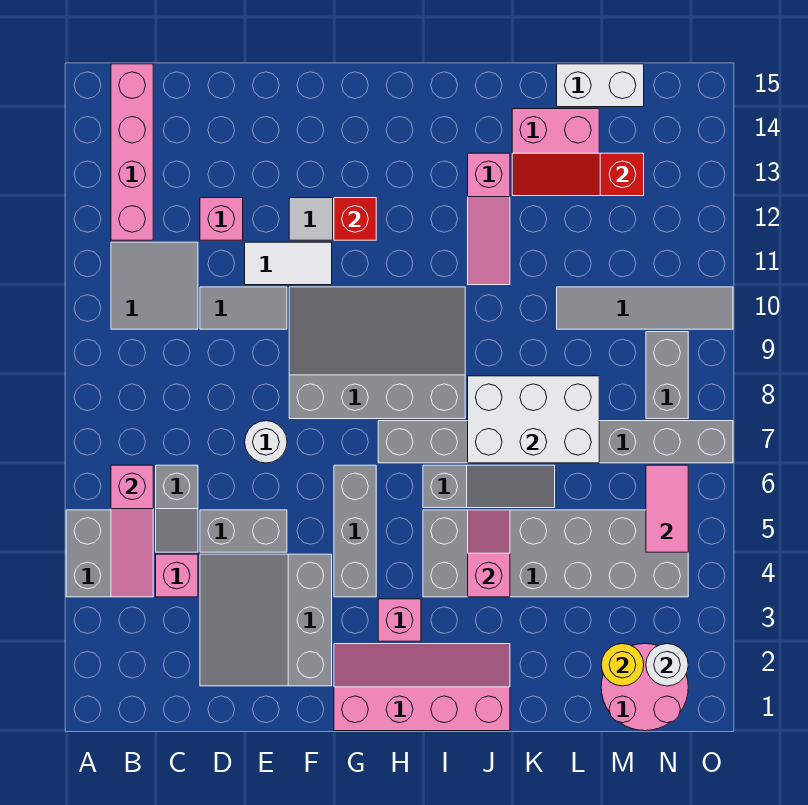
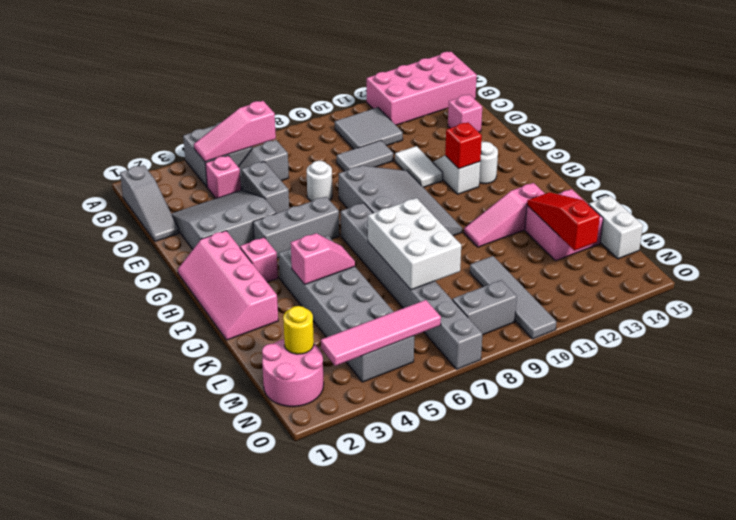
pink 1x4 brick [111,64,153,240] -> pink 2x4 brick [367,52,477,125]
grey 1x2 tile [200,287,287,329] -> grey 1x2 tile turned to [337,140,393,171]
pink 1x1 brick [200,198,243,240] -> pink 1x1 brick moved to [448,94,482,132]
pink 2x4 slope [334,644,510,731] -> pink 2x4 slope turned to [178,231,278,340]
grey 1x3 slope [423,465,555,508] -> grey 1x3 slope moved to [120,165,179,241]
white 1x1 round brick [646,644,688,686] -> white 1x1 round brick moved to [479,142,498,184]
pink 1x2 tile [646,465,688,552] -> pink 1x4 tile [321,300,441,366]

